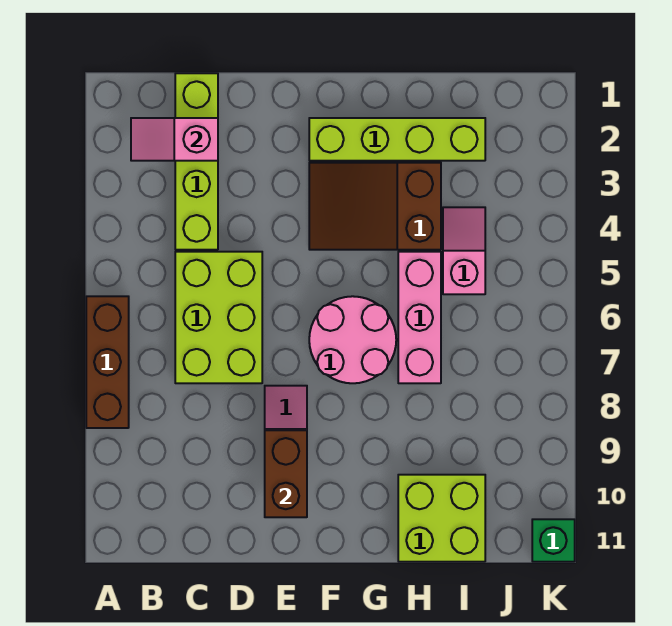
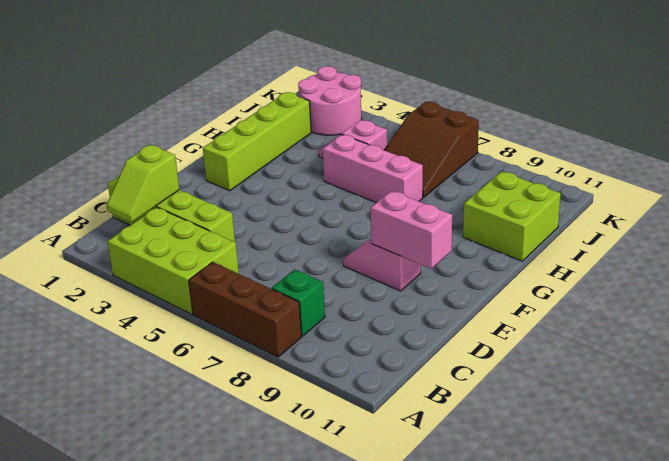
pink 1x2 slope [131,118,218,161] -> lime 1x2 slope [106,145,179,222]
lime 2x3 brick [175,252,262,383] -> lime 2x3 brick moved to [107,207,239,314]
brown 1x2 brick [265,430,307,517] -> pink 1x2 brick [370,191,452,269]
brown 2x3 slope [309,163,441,250] -> brown 2x3 slope moved to [385,102,479,198]
pink 2x2 round brick [309,296,396,383] -> pink 2x2 round brick moved to [298,66,362,135]
green 1x1 brick [532,519,575,562] -> green 1x1 brick moved to [272,269,325,336]

